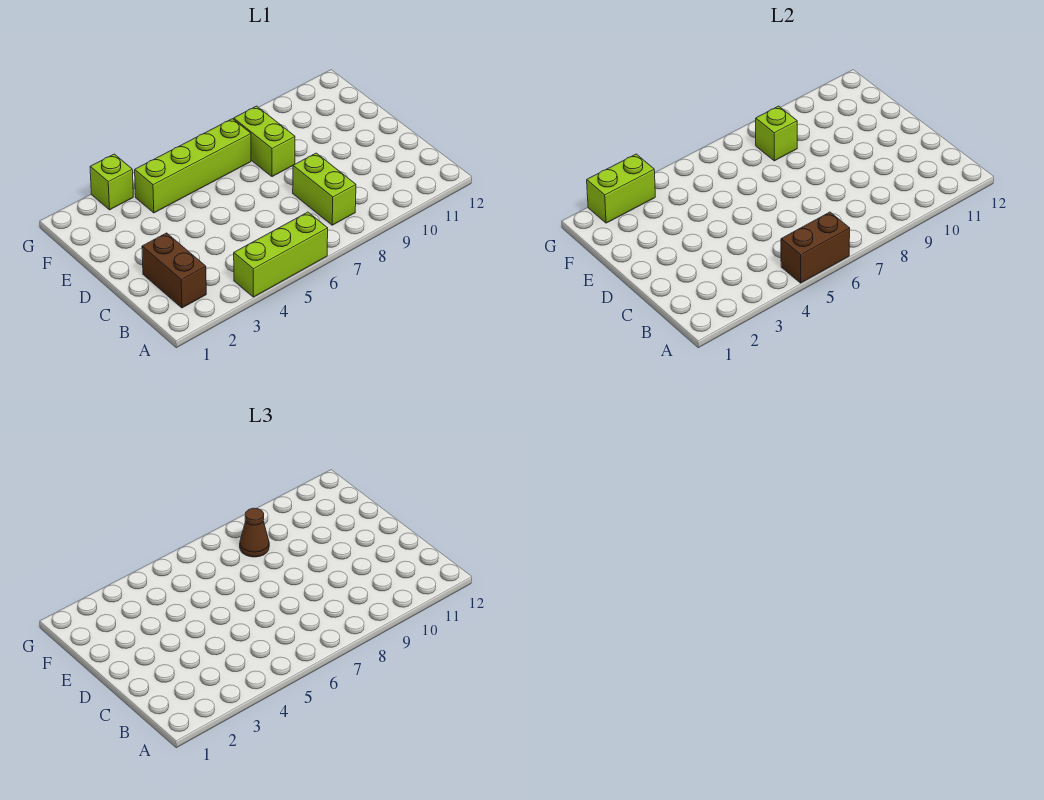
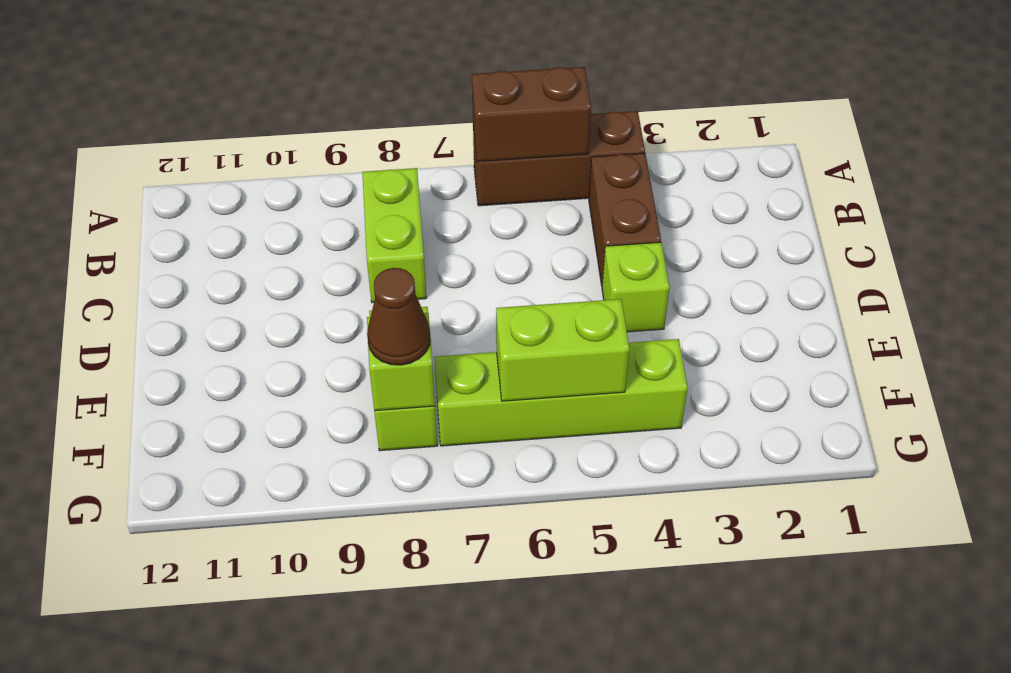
lime 1x3 brick [234,212,328,297] -> brown 1x3 brick [473,111,645,206]
brown 1x2 brick [142,233,206,308] -> brown 1x2 brick moved to [589,153,661,285]
lime 1x2 brick [587,154,655,223] -> lime 1x2 brick moved to [496,299,629,401]
lime 1x1 brick [90,154,133,210] -> lime 1x1 brick moved to [602,242,670,332]

